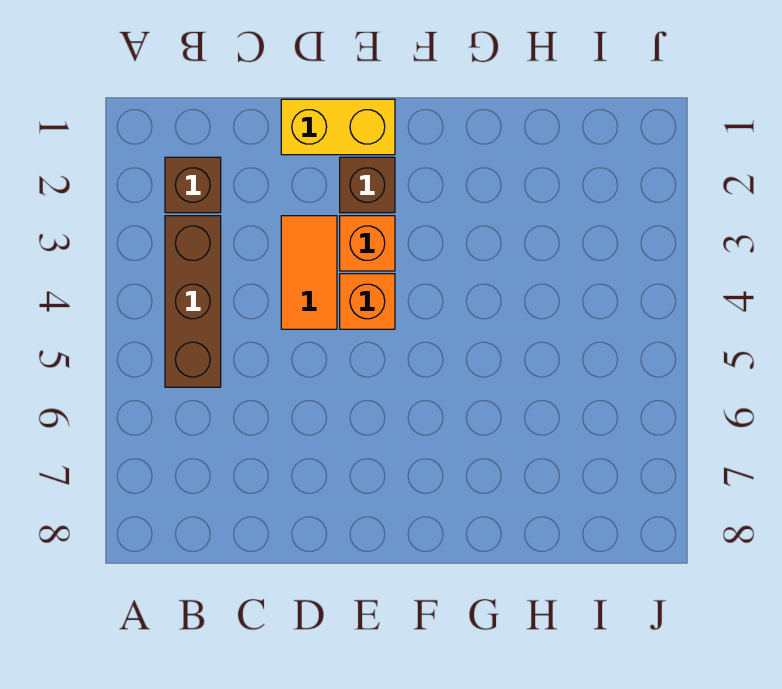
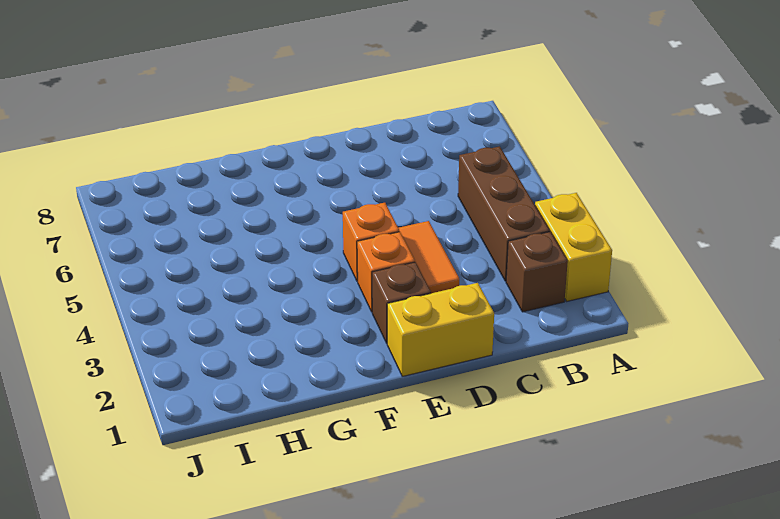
none -> yellow 1x2 brick [535,193,612,301]

